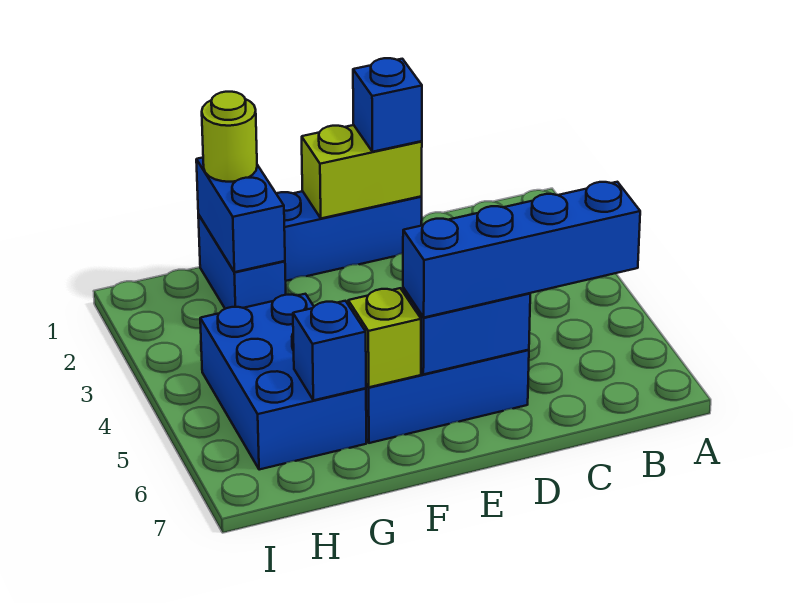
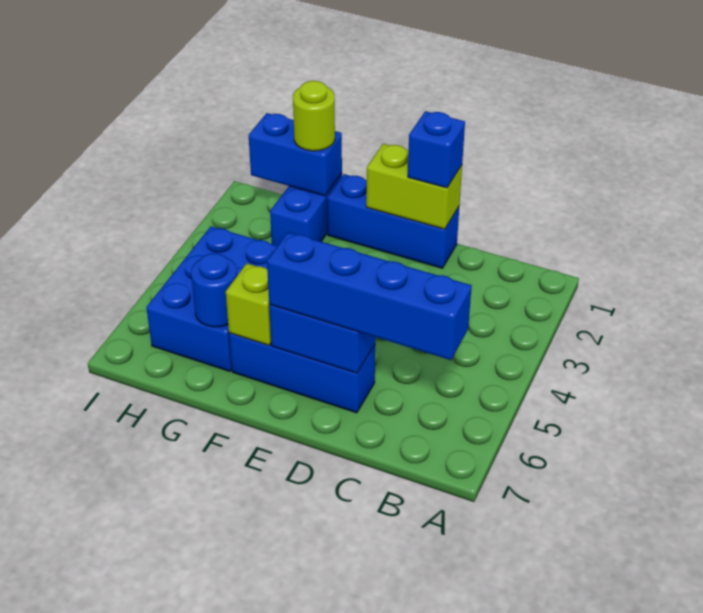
blue 1x2 brick [196,158,285,272] -> blue 1x2 brick turned to [249,113,342,196]
blue 1x1 brick [293,301,366,400] -> blue 1x1 round brick [191,253,237,327]

